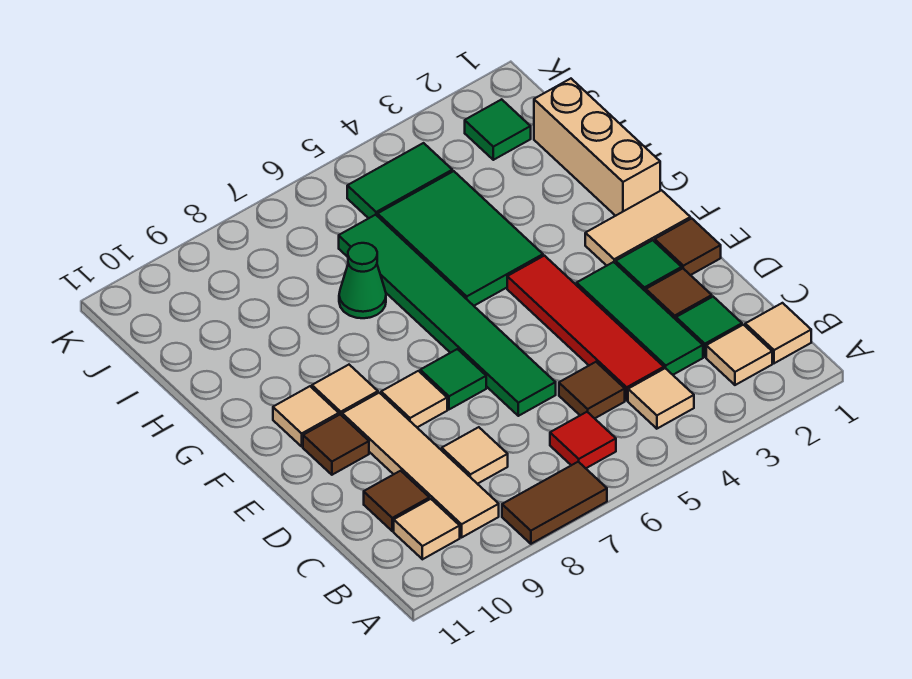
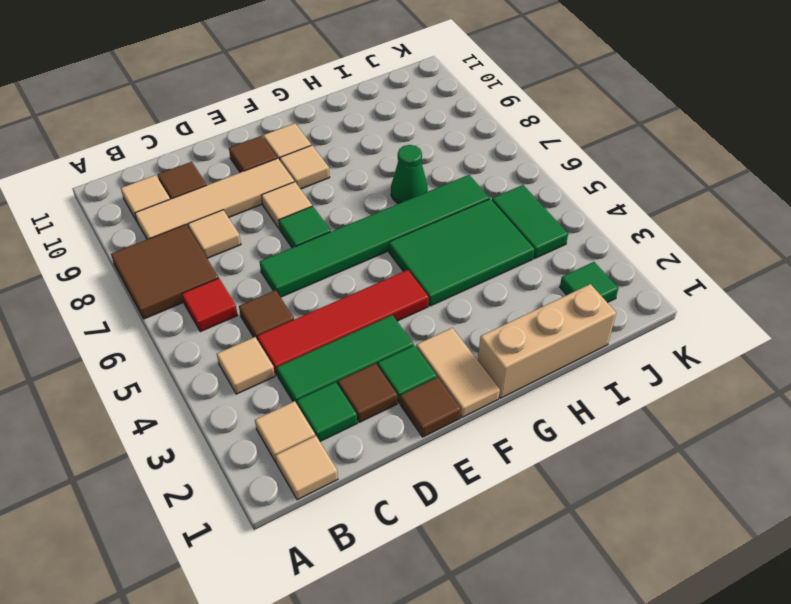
brown 1x2 tile [502,462,607,544] -> brown 2x2 tile [111,225,218,319]

